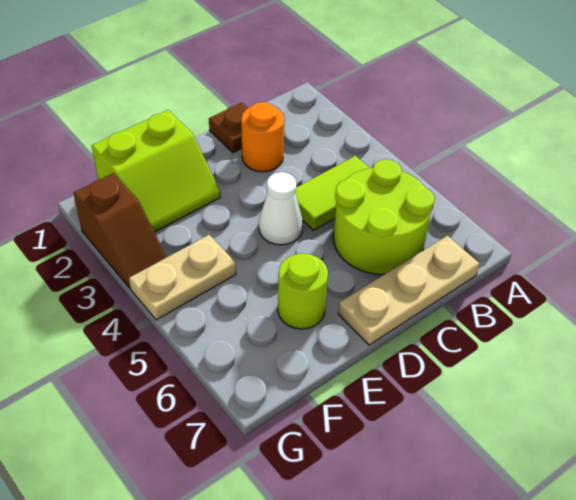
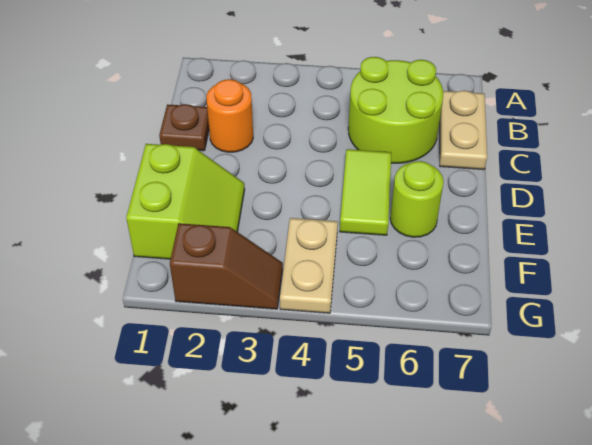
lime 1x2 tile [296,156,369,230] -> lime 1x2 tile moved to [340,149,391,235]
tan 1x3 plate [338,236,480,345] -> tan 1x2 plate [440,90,487,170]
white 1x1 cone [259,172,303,245] -> none

